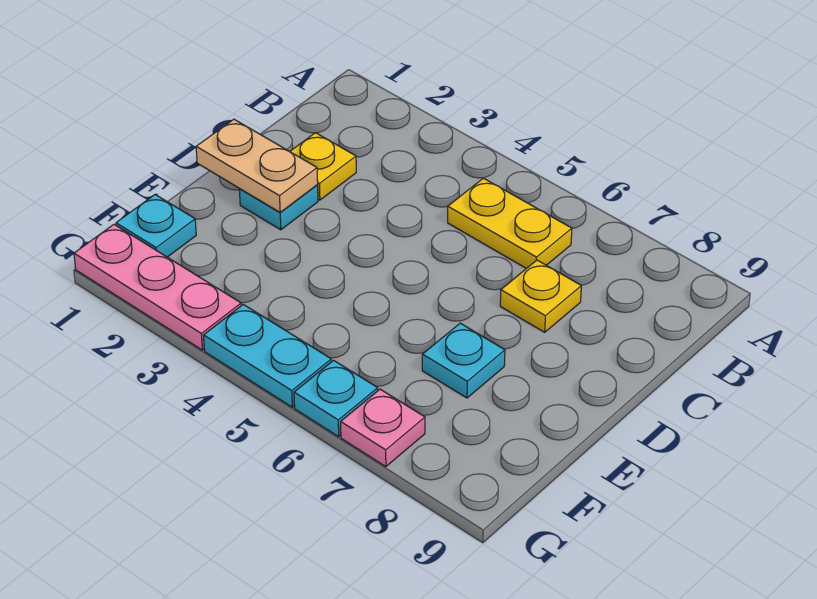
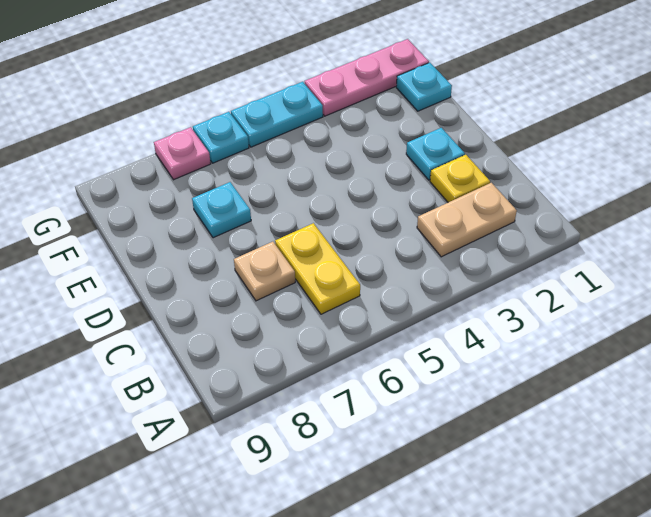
yellow 1x2 plate [448,178,572,269] -> yellow 1x2 plate turned to [275,223,360,314]
yellow 1x1 plate [500,260,581,332] -> tan 1x1 plate [234,242,295,301]
tan 1x2 plate [196,119,318,212] -> tan 1x2 plate moved to [417,183,517,257]

